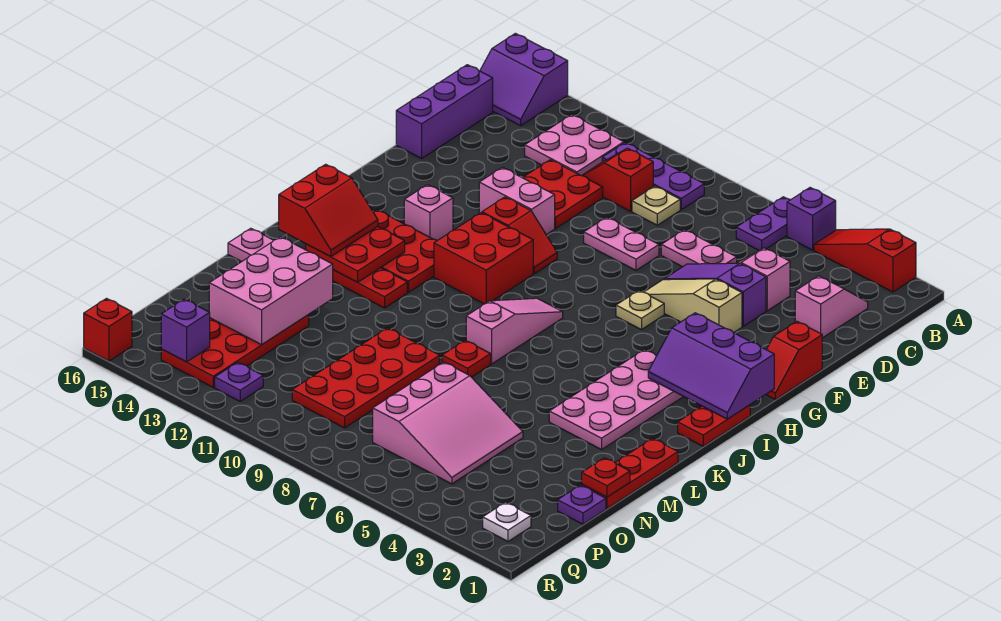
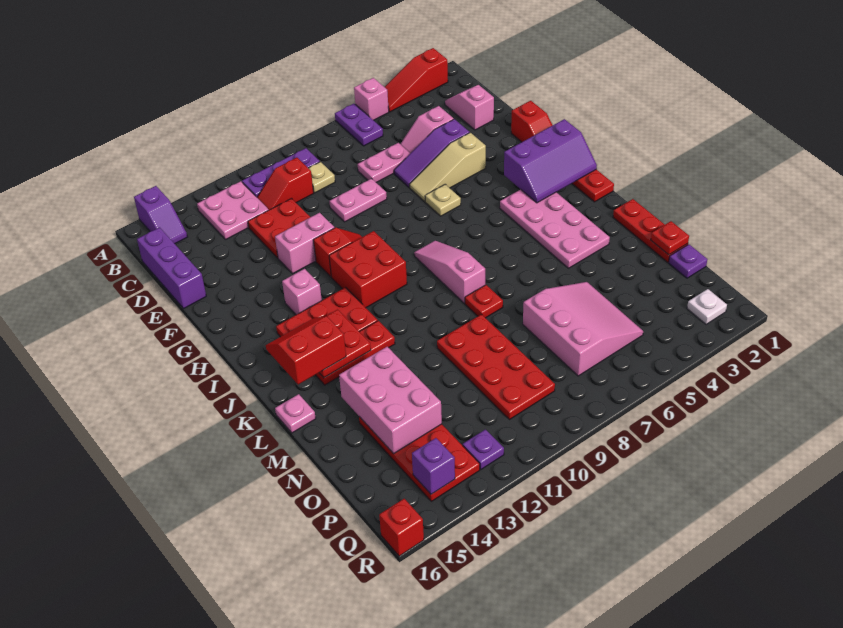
purple 1x1 brick [787,188,836,250] -> pink 1x1 brick [354,78,389,120]
purple 2x2 slope [480,33,568,126] -> purple 1x2 slope [134,186,187,244]
red 2x2 slope [279,164,378,256] -> red 2x2 slope turned to [266,317,346,385]

